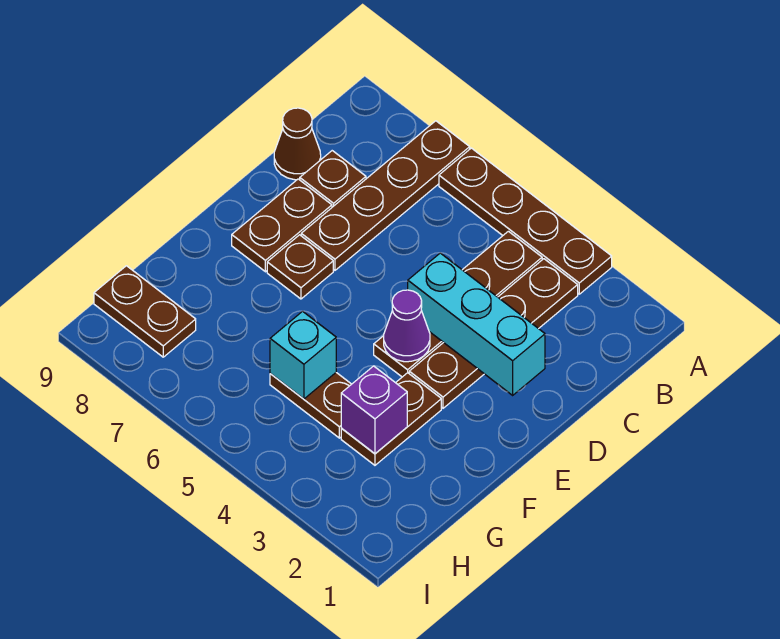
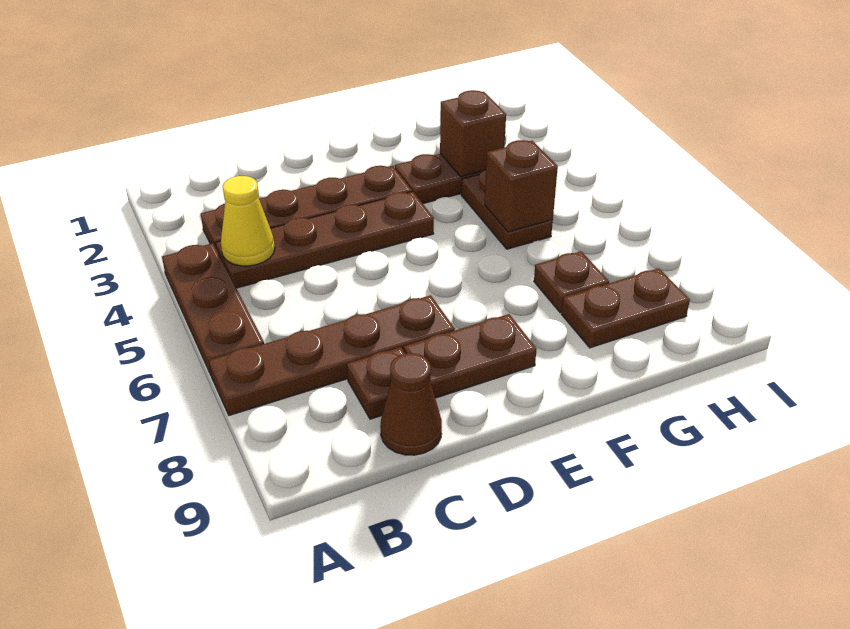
brown 1x4 plate [439,148,612,294] -> brown 1x3 plate [162,243,264,375]
none -> yellow 1x1 cone [221,176,275,266]
cyan 1x3 brick [408,253,545,395] -> none
purple 1x1 cone [384,290,430,362] -> none
brown 1x1 plate [267,235,333,299] -> brown 1x1 plate moved to [534,251,609,313]
purple 1x1 brick [341,366,407,454] -> brown 1x1 brick [440,90,506,177]
cyan 1x1 brick [270,311,336,399] -> brown 1x1 brick [485,140,558,232]
brown 1x2 plate [94,266,196,357] -> brown 1x2 plate turned to [561,268,690,348]

